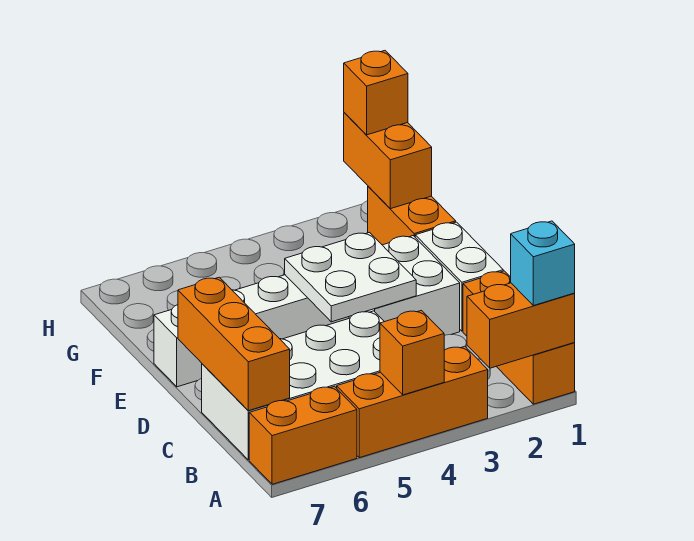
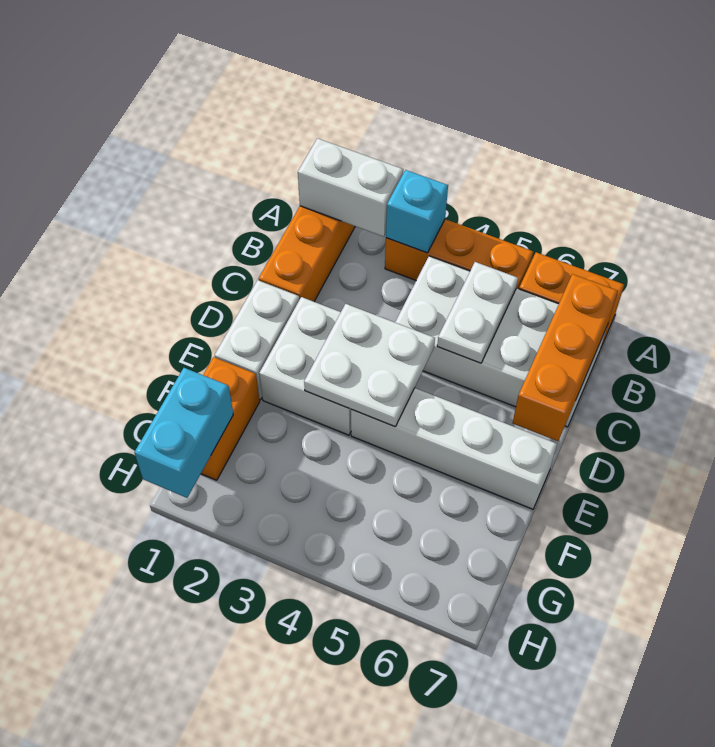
orange 1x2 brick [467,283,575,368] -> white 1x2 brick [298,138,403,237]
cyan 1x1 brick [511,221,575,306] -> cyan 1x1 brick moved to [386,170,448,253]
orange 1x1 brick [380,310,444,395] -> none
none -> white 1x2 plate [437,262,518,363]
orange 1x2 brick [344,113,432,209] -> cyan 1x2 brick [134,368,233,498]
orange 1x1 brick [344,51,408,135] -> none

